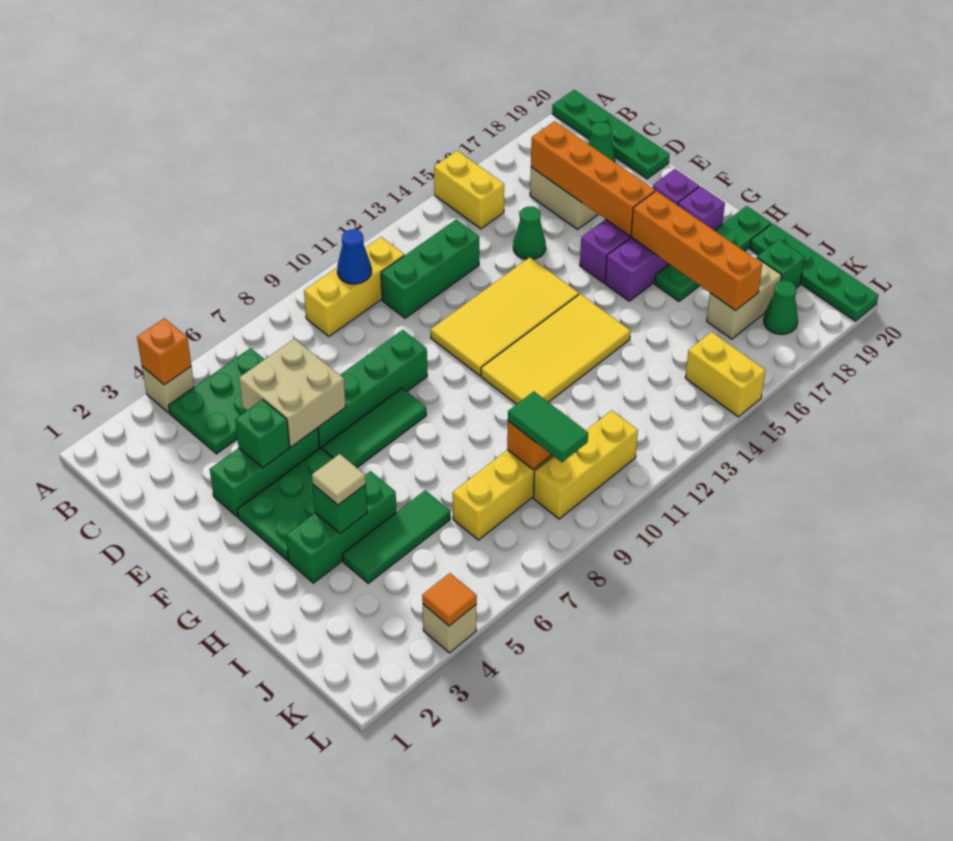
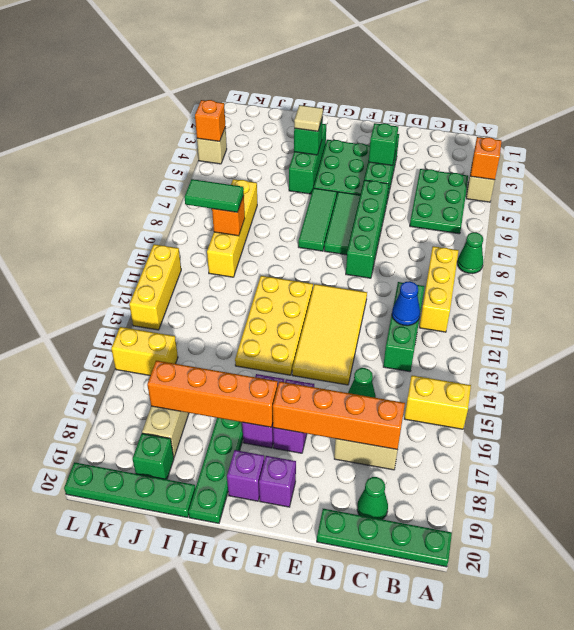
blue 1x1 cone [337,229,371,284] -> blue 1x1 cone moved to [392,281,420,326]
tan 2x2 brick [239,339,346,447] -> none
yellow 2x4 tile [481,294,631,404] -> yellow 2x4 plate [235,276,313,375]
green 1x3 tile [343,490,450,583] -> green 1x3 tile moved to [298,188,337,251]
yellow 1x3 brick [533,410,638,519] -> yellow 1x3 brick moved to [129,244,181,330]
green 1x1 cone [764,281,798,334] -> green 1x1 cone moved to [457,232,483,274]
orange 1x1 tile [422,573,477,626] -> orange 1x1 brick [195,100,226,141]

